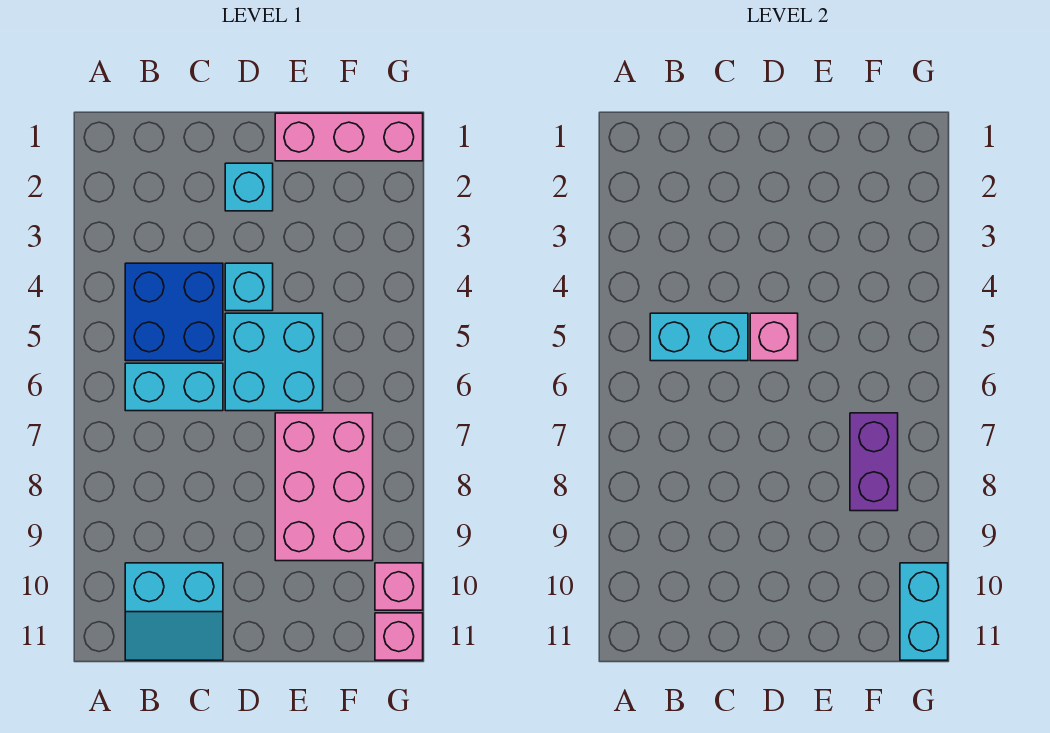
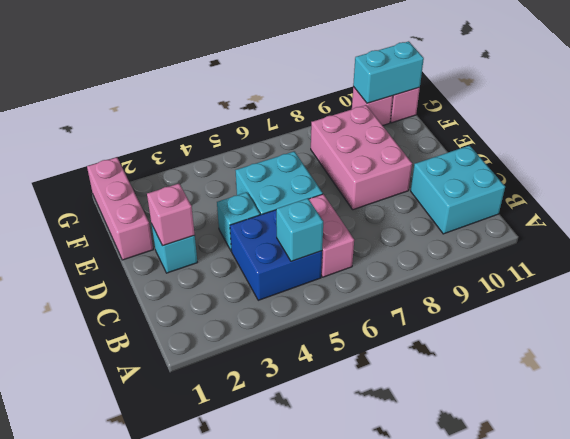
cyan 1x2 brick [650,313,748,361] -> cyan 1x1 brick [276,198,323,261]
cyan 1x2 brick [125,363,223,411] -> pink 1x2 brick [309,194,354,277]
cyan 2x2 slope [125,563,223,660] -> cyan 2x2 brick [411,146,505,234]
pink 1x1 brick [750,313,798,361] -> pink 1x1 brick moved to [147,184,195,246]
pink 2x3 brick [275,413,373,561] -> pink 2x3 brick turned to [311,105,412,210]
purple 1x2 brick [850,413,898,511] -> none

